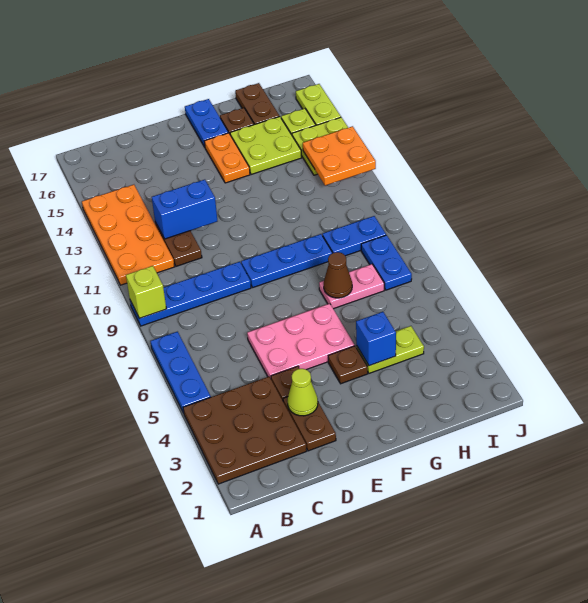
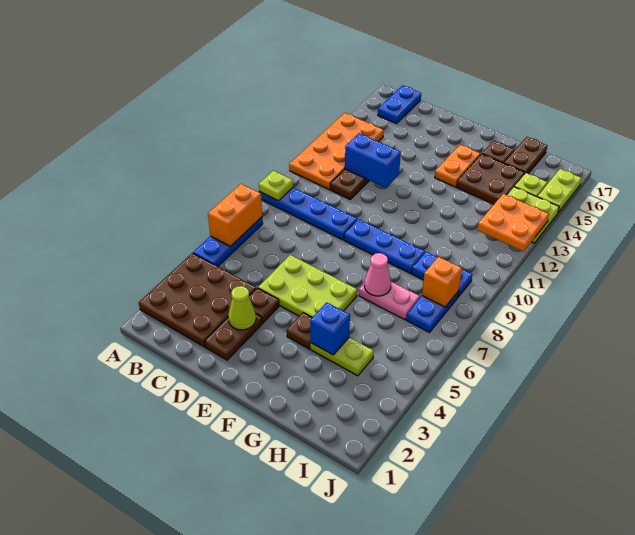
none -> orange 1x2 brick [208,184,262,247]
lime 1x1 brick [126,266,166,318] -> lime 1x1 plate [259,171,293,201]
pink 2x3 plate [247,304,355,378] -> lime 2x3 plate [258,255,357,317]
blue 1x2 plate [185,99,228,147] -> blue 1x2 plate moved to [378,85,421,124]
brown 1x1 cone [324,252,352,298] -> pink 1x1 cone [364,253,391,296]
lime 2x2 plate [230,116,302,174] -> brown 2x2 plate [457,154,525,204]
none -> orange 1x1 brick [422,257,462,307]

